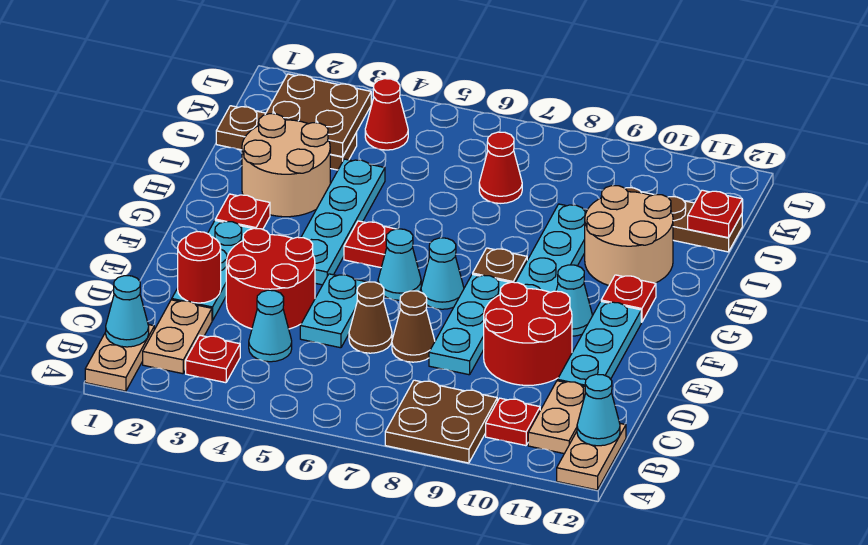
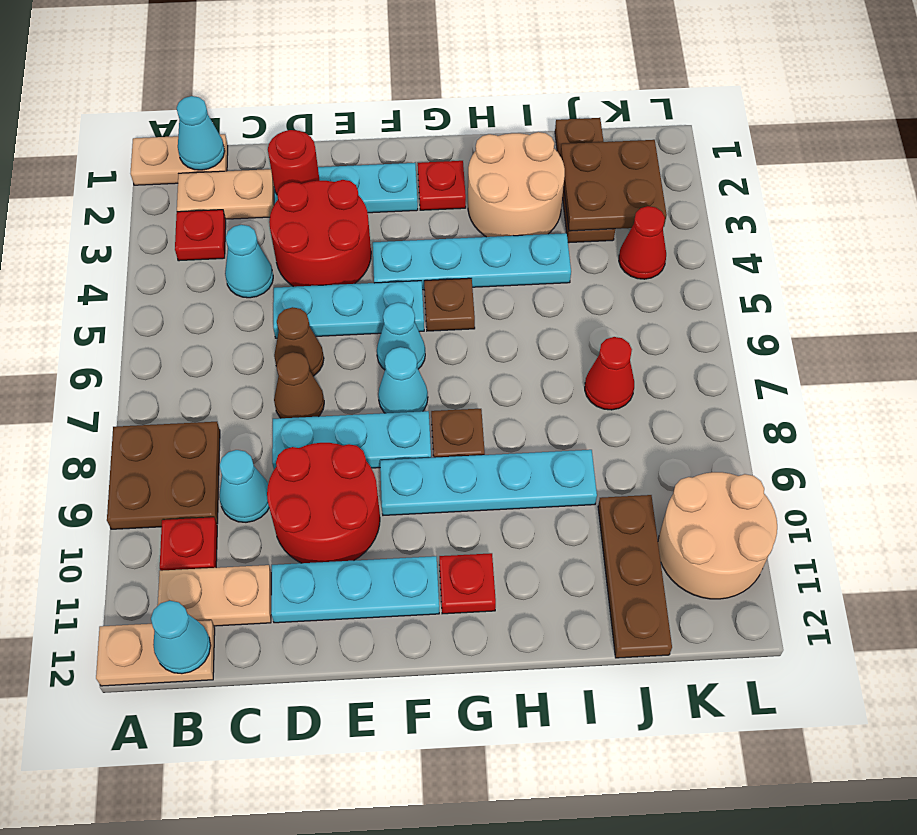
cyan 1x2 plate [300,274,366,348] -> cyan 1x3 plate [273,281,424,338]
cyan 1x1 cone [556,265,593,336] -> cyan 1x1 cone moved to [219,450,269,522]
red 1x1 plate [344,221,395,268] -> brown 1x1 plate [424,278,475,331]
tan 2x2 round brick [585,186,673,286] -> tan 2x2 round brick moved to [658,472,777,599]
red 1x1 plate [688,190,742,238] -> none

